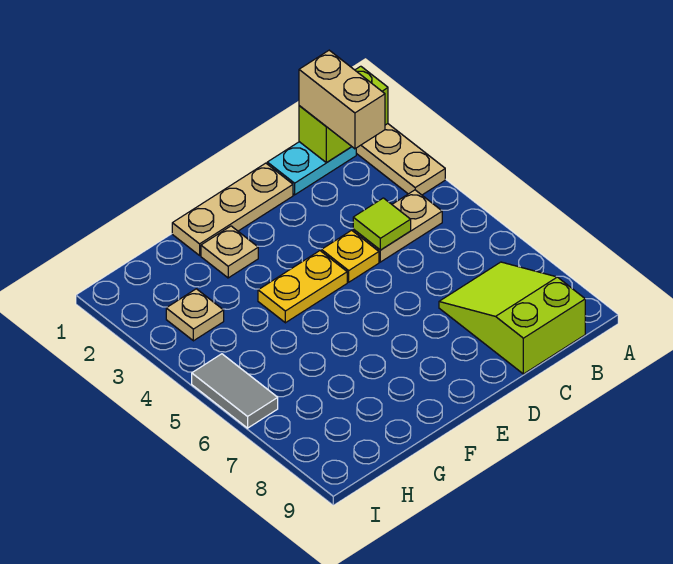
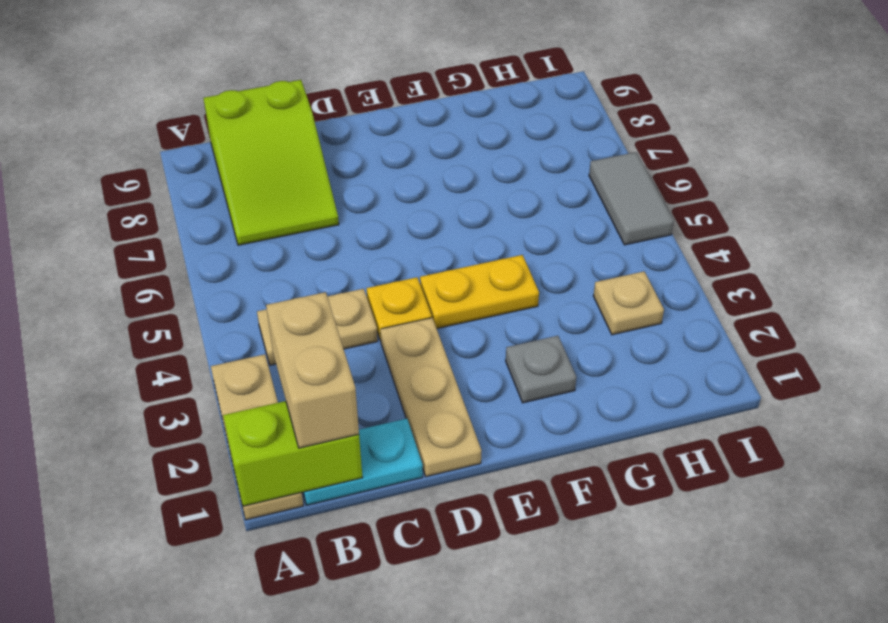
lime 1x1 tile [353,198,411,250] -> none
tan 1x3 plate [172,163,293,255] -> tan 1x3 plate turned to [380,318,481,477]
tan 1x1 plate [201,226,258,278] -> grey 1x1 plate [506,336,577,403]

